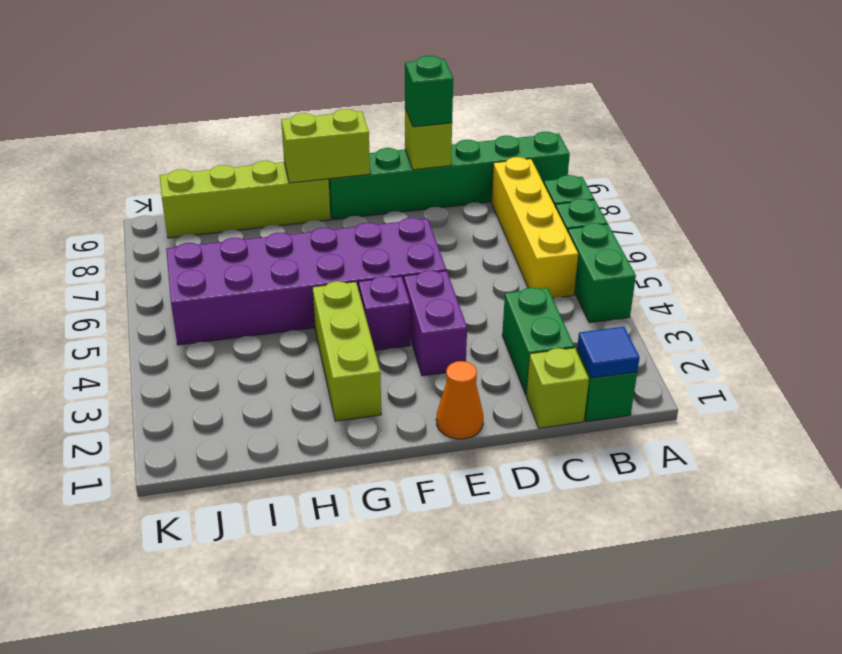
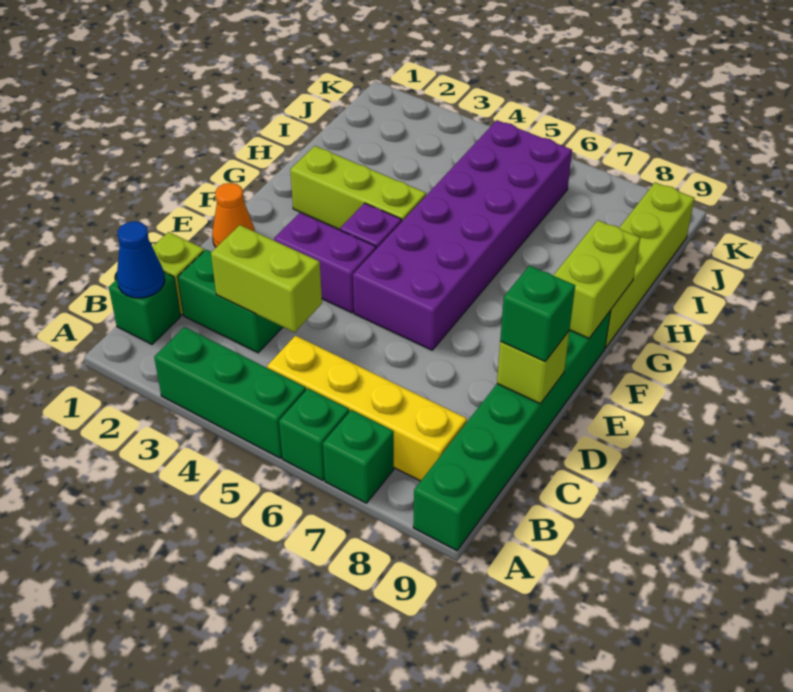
green 1x2 brick [568,223,636,323] -> green 1x3 brick [154,327,306,458]
blue 1x1 tile [577,327,640,378] -> blue 1x1 cone [117,221,165,298]
none -> lime 1x2 brick [211,225,322,332]

